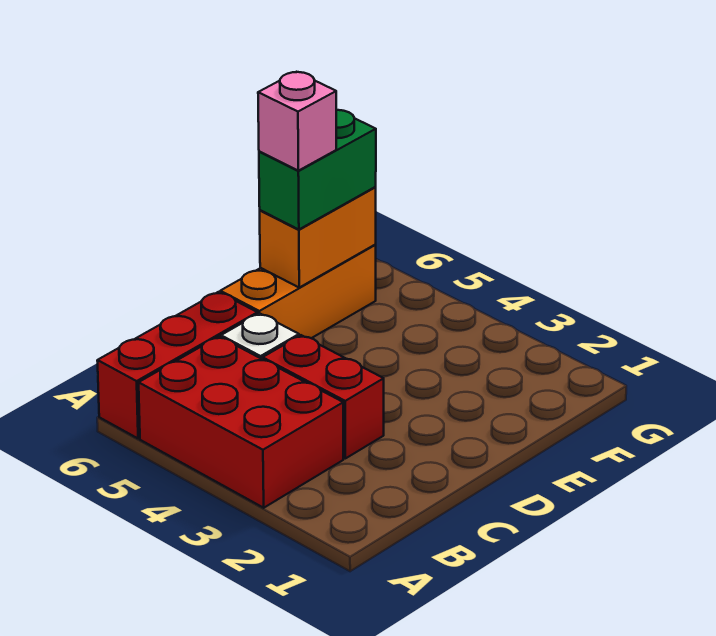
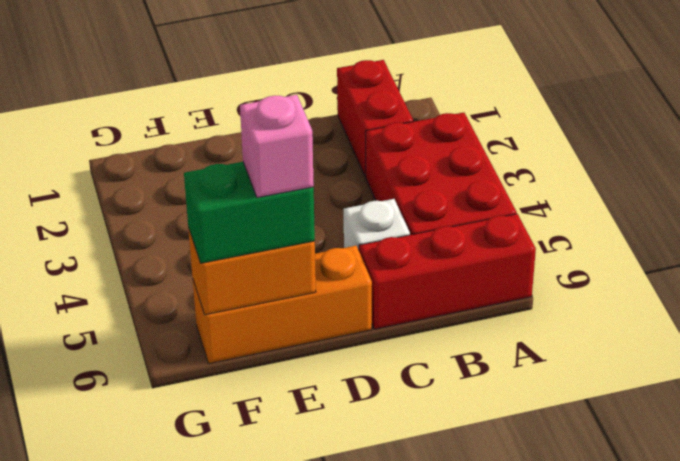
red 1x2 brick [263,335,384,458] -> red 1x2 brick moved to [337,60,413,177]

